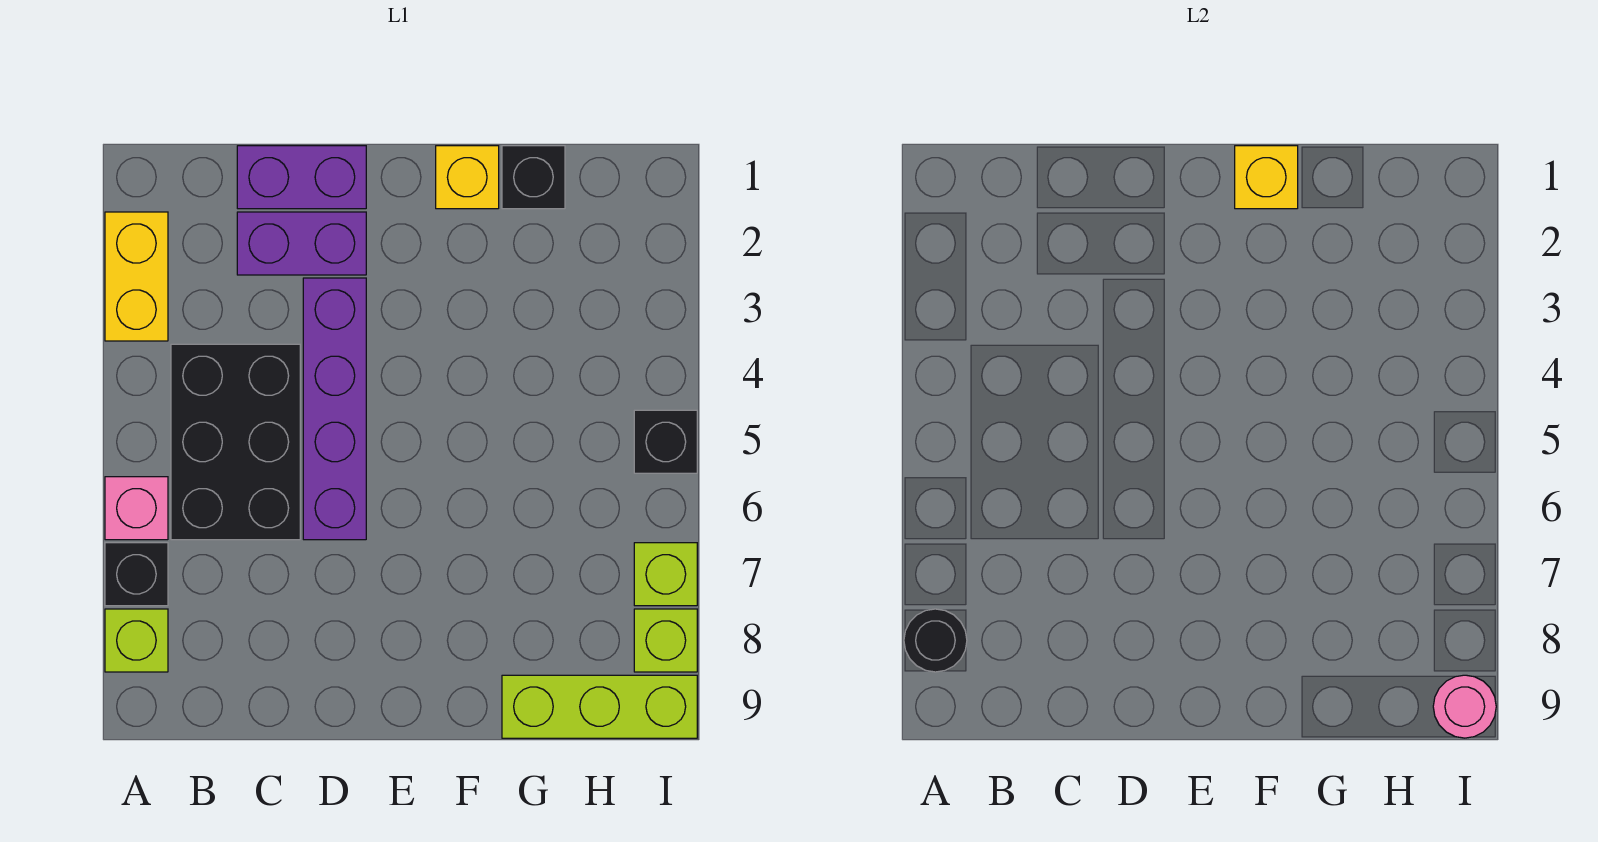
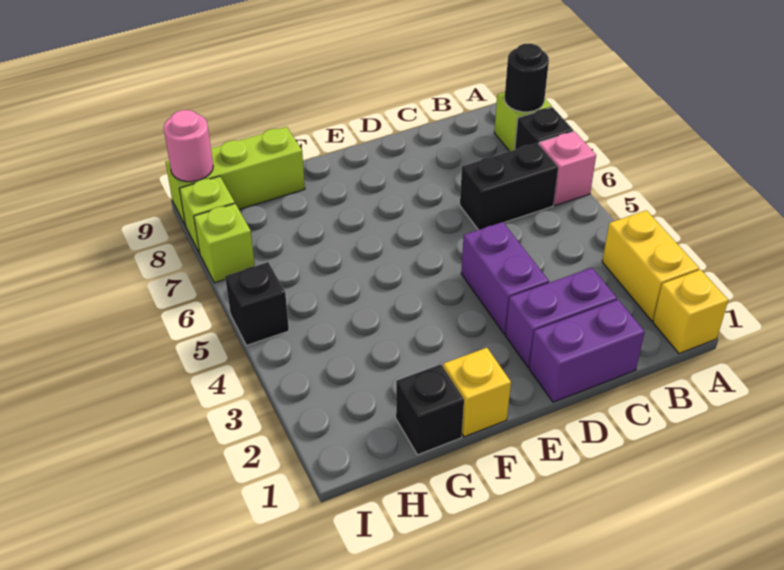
black 2x3 brick [171,344,300,540] -> black 1x2 brick [460,143,558,230]
purple 1x4 brick [303,278,366,540] -> purple 1x2 brick [461,222,549,334]
yellow 1x1 brick [1235,146,1298,209] -> yellow 1x1 brick moved to [653,270,728,353]

